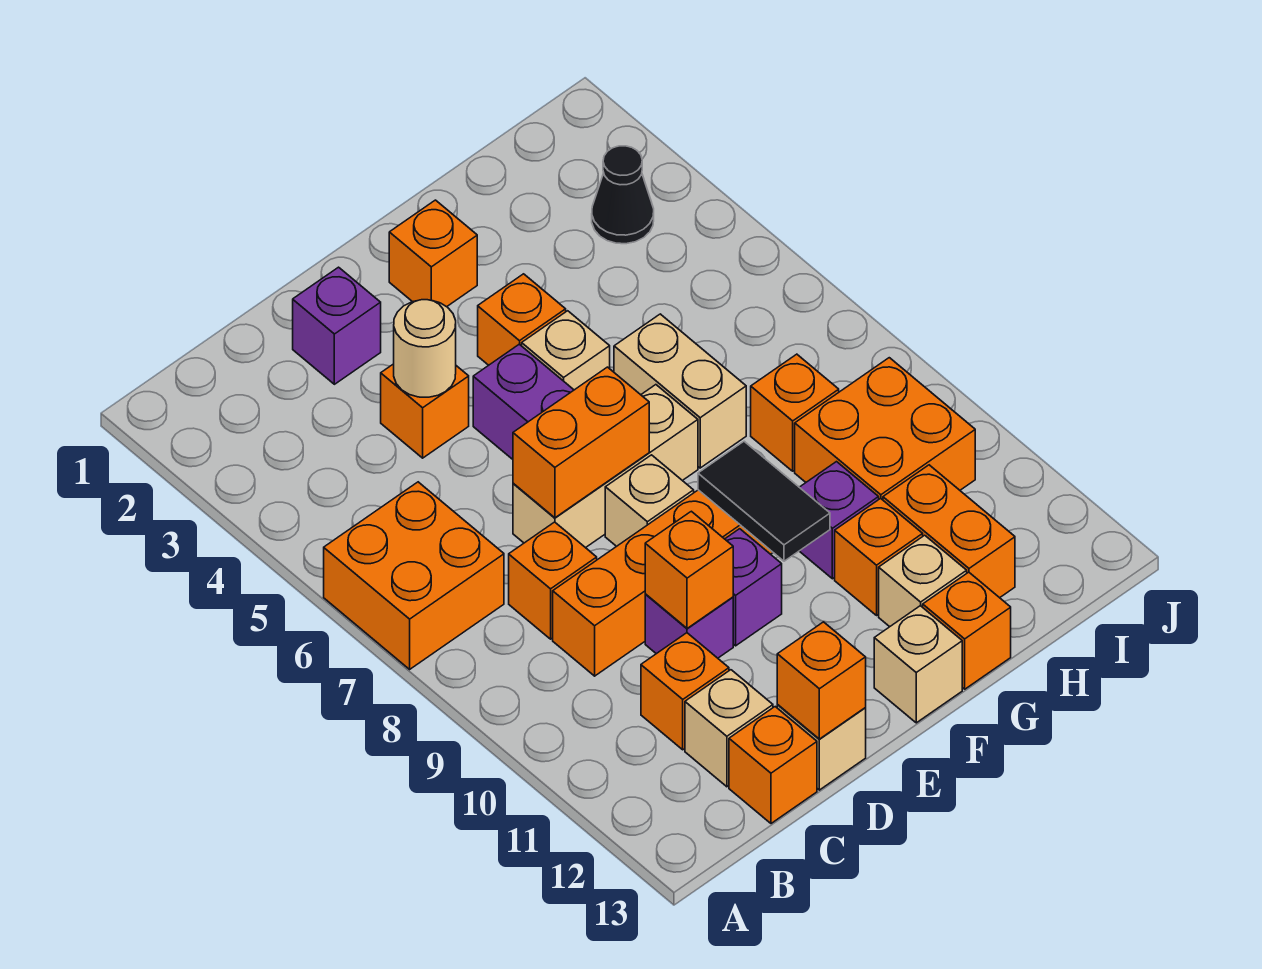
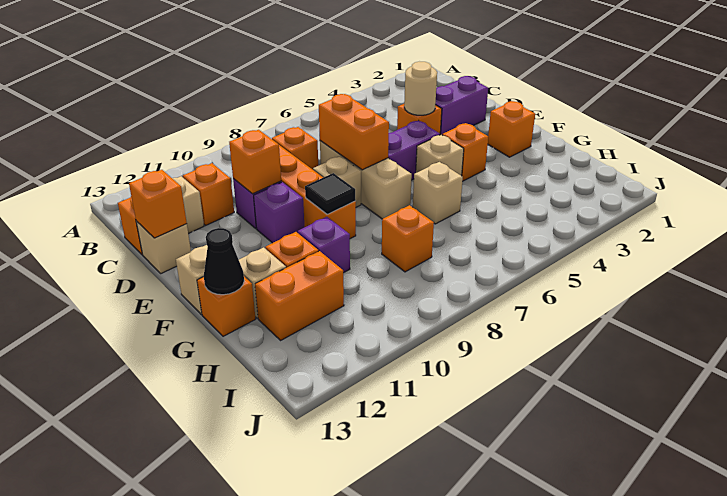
orange 2x2 brick [324,482,504,669] -> none
purple 1x1 brick [293,267,381,384] -> purple 1x2 brick [435,76,488,135]
black 1x2 tile [698,441,830,561] -> black 1x1 tile [305,173,356,214]
tan 1x2 brick [614,314,746,468] -> tan 1x1 brick [413,162,463,224]
orange 2x2 brick [795,358,975,500] -> none
black 1x1 cone [592,146,654,244] -> black 1x1 cone moved to [204,228,244,295]

